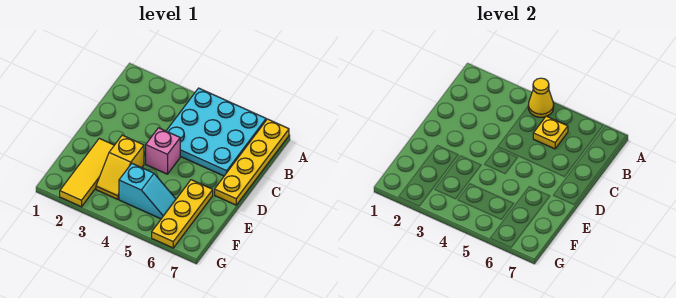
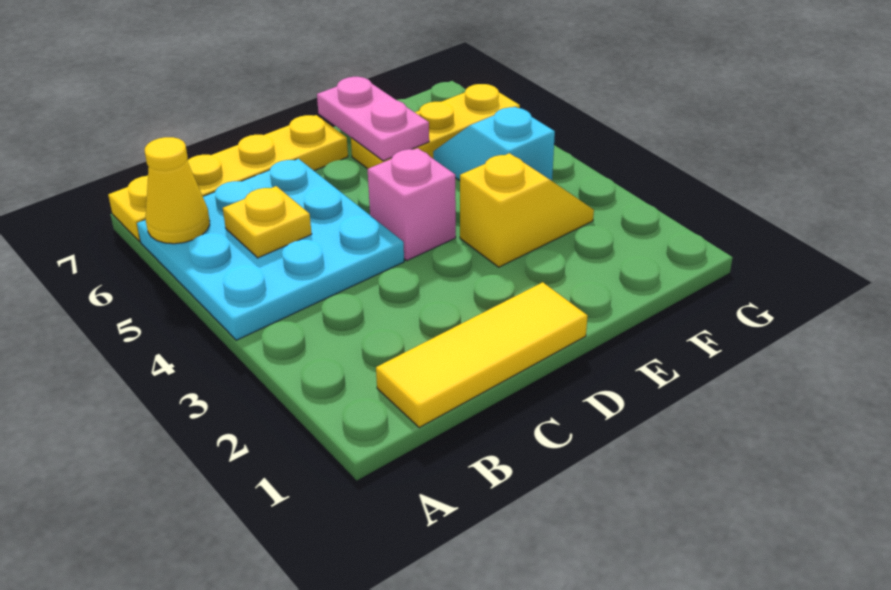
yellow 1x1 cone [528,78,554,117] -> yellow 1x1 cone moved to [145,137,210,244]
yellow 1x3 tile [60,138,114,207] -> yellow 1x3 tile moved to [376,282,588,428]
none -> pink 1x2 plate [317,77,429,161]

